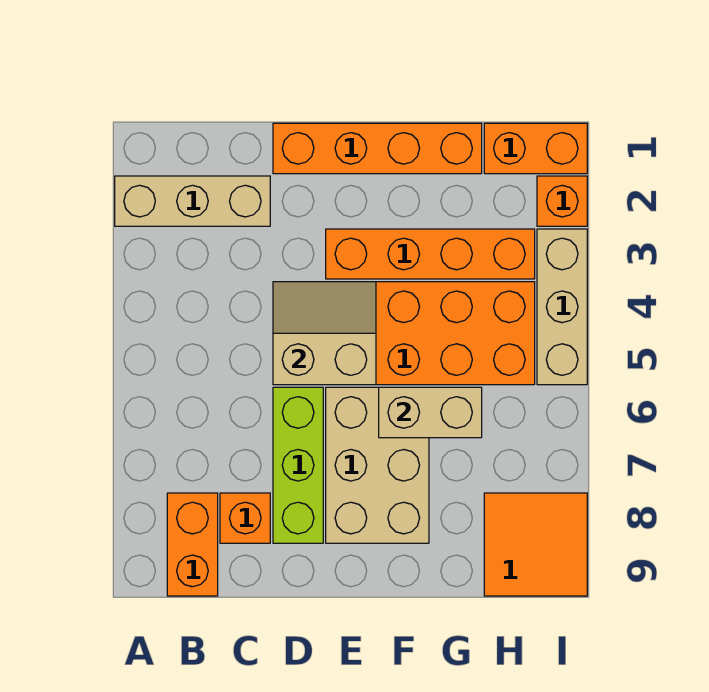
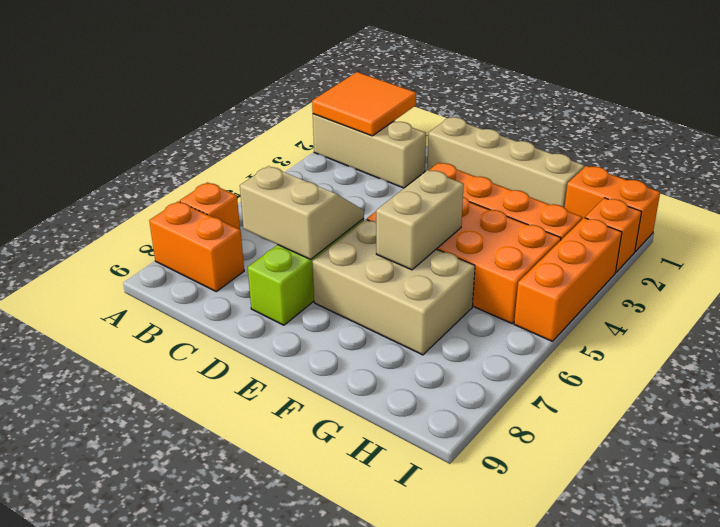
orange 1x2 brick [167,493,218,596] -> orange 1x2 brick turned to [149,201,244,292]
orange 1x1 brick [220,493,270,543] -> orange 1x1 brick moved to [180,182,240,229]
orange 1x4 brick [273,123,482,174] -> tan 1x4 brick [427,117,584,208]
tan 2x2 slope [273,282,376,385] -> tan 2x2 slope moved to [240,166,364,259]
tan 2x3 brick [326,387,429,543] -> tan 2x3 brick turned to [312,219,475,355]
tan 1x2 brick [379,387,482,438] -> tan 1x2 brick turned to [376,170,464,270]
orange 2x2 tile [484,493,587,596] -> orange 2x2 tile moved to [312,72,416,136]
tan 1x3 brick [537,229,587,385] -> orange 1x3 brick [514,218,622,341]

